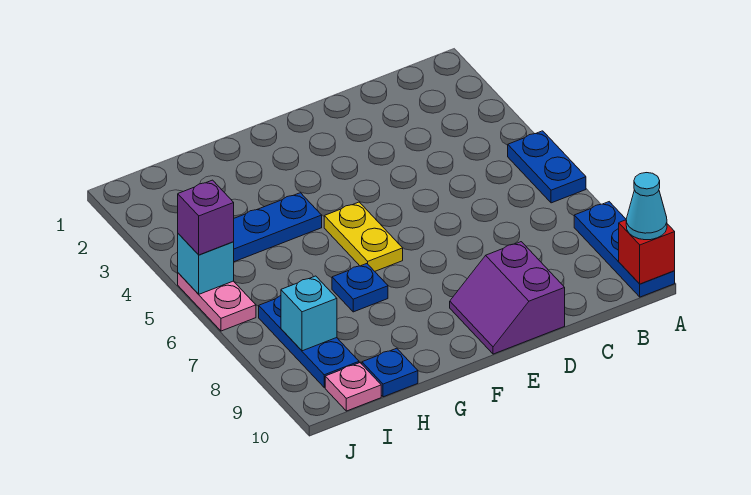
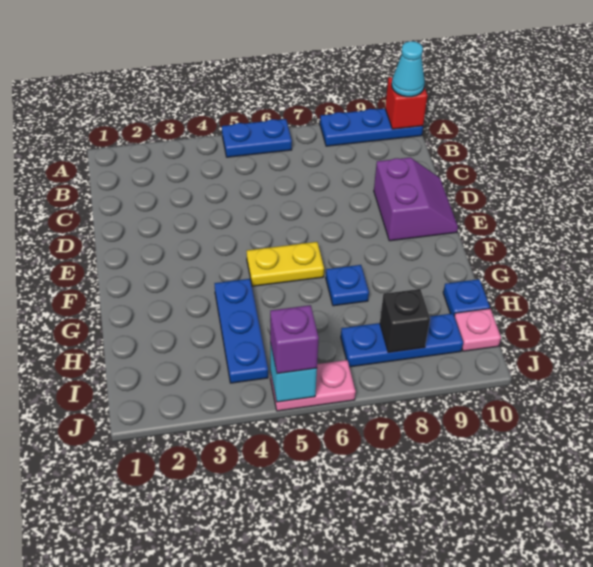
purple 2x2 slope [450,242,565,354] -> purple 2x2 slope turned to [374,157,458,241]
cyan 1x1 brick [281,276,337,351] -> black 1x1 brick [380,289,430,352]

